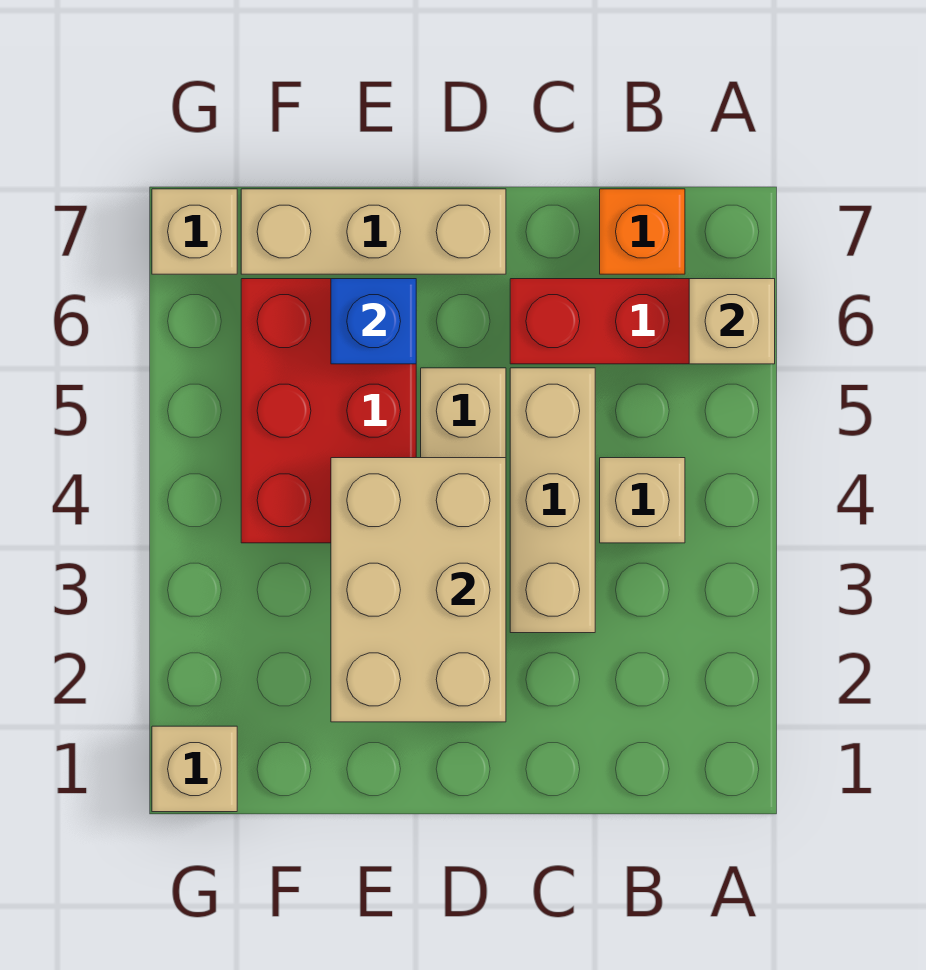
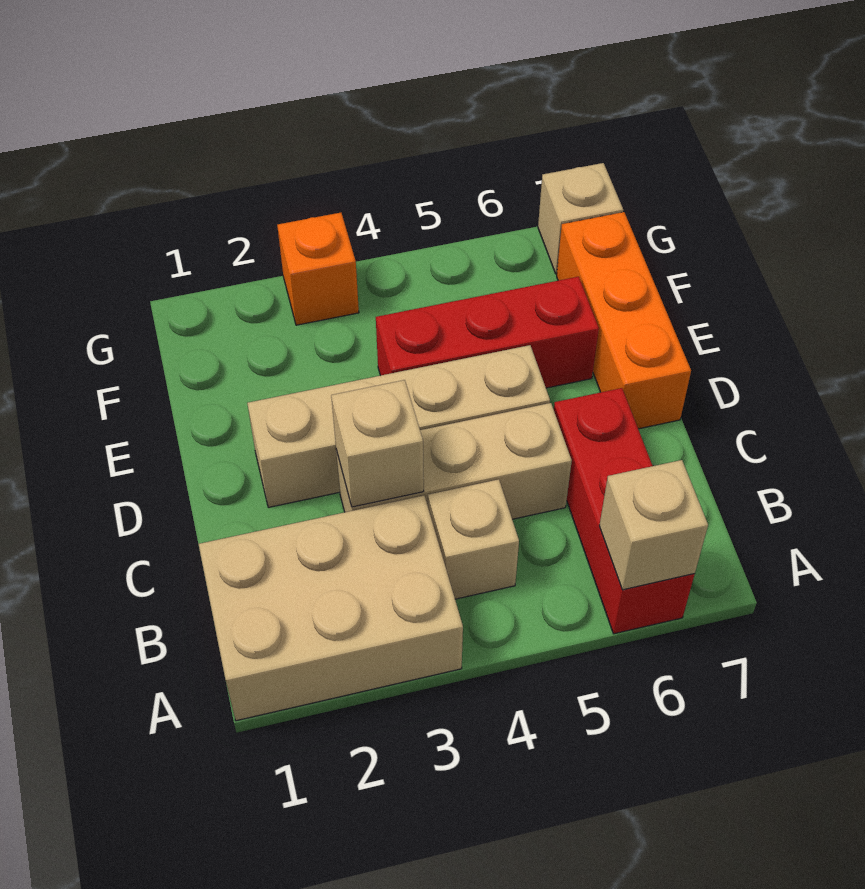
orange 1x1 brick [600,189,685,274] -> orange 1x1 brick moved to [277,213,359,325]
tan 2x3 brick [331,458,506,722] -> tan 2x3 brick moved to [199,496,463,721]
tan 1x3 brick [241,189,506,274] -> orange 1x3 brick [557,212,691,429]
red 2x3 brick [241,279,416,543] -> red 1x3 brick [376,277,599,388]
blue 1x1 brick [331,279,416,364] -> none
tan 1x1 brick [152,726,237,812] -> tan 1x1 brick moved to [331,380,424,507]

